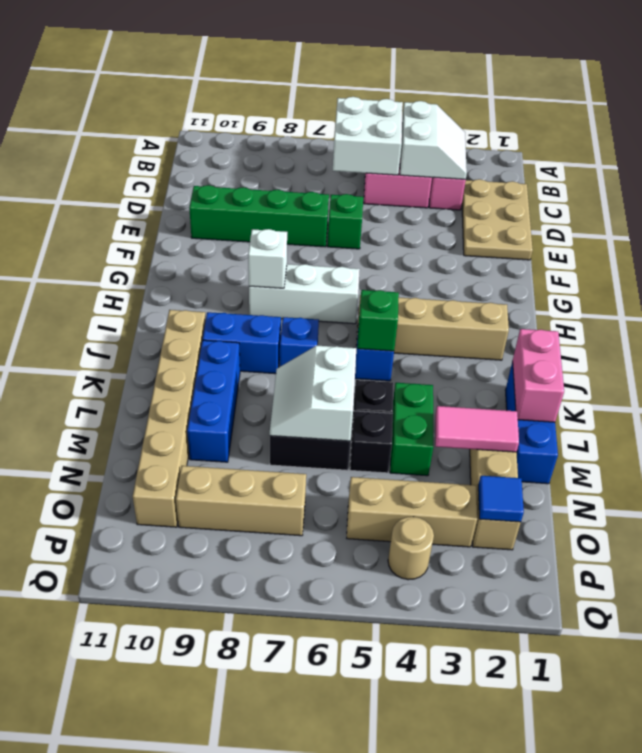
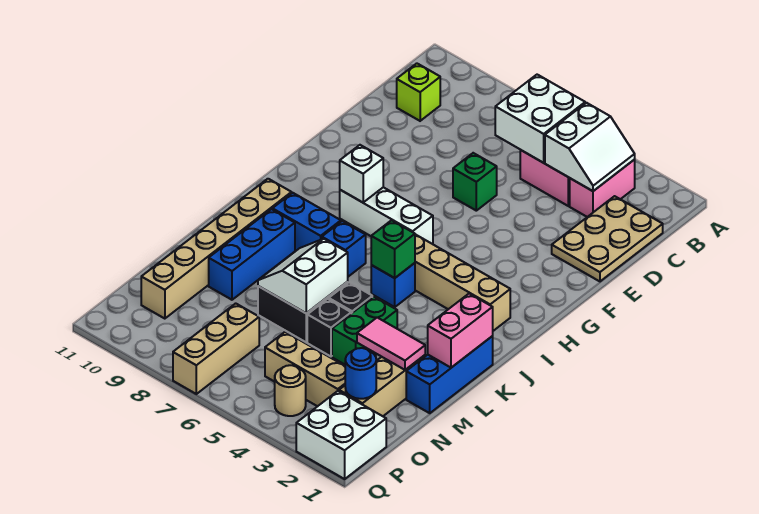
none -> lime 1x1 brick [397,63,440,121]
green 1x4 brick [189,185,329,247] -> none
blue 1x1 tile [478,476,524,522] -> blue 1x1 round brick [345,348,376,399]
tan 1x3 brick [176,466,306,536] -> tan 1x3 brick turned to [173,303,259,394]
none -> white 2x2 brick [296,391,386,479]

